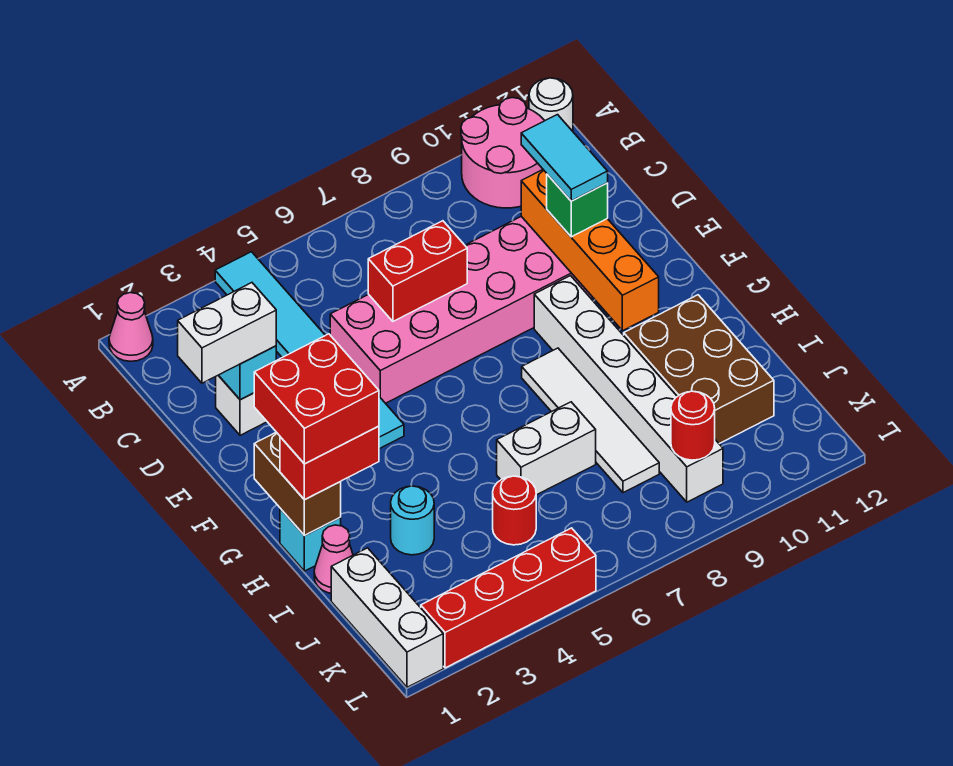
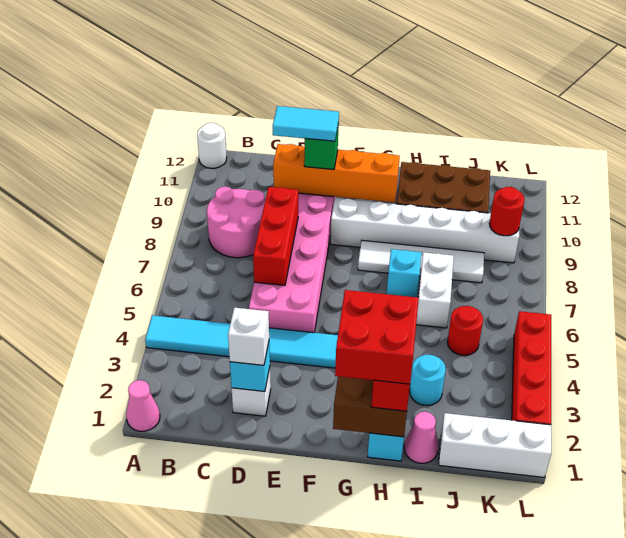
pink 2x2 round brick [461,98,545,208] -> pink 2x2 round brick moved to [207,187,265,258]
white 1x2 brick [178,283,276,383] -> white 1x1 brick [228,308,269,365]
red 1x2 brick [368,221,467,321] -> red 1x3 brick [253,187,298,285]
none -> cyan 1x1 brick [387,249,422,297]

